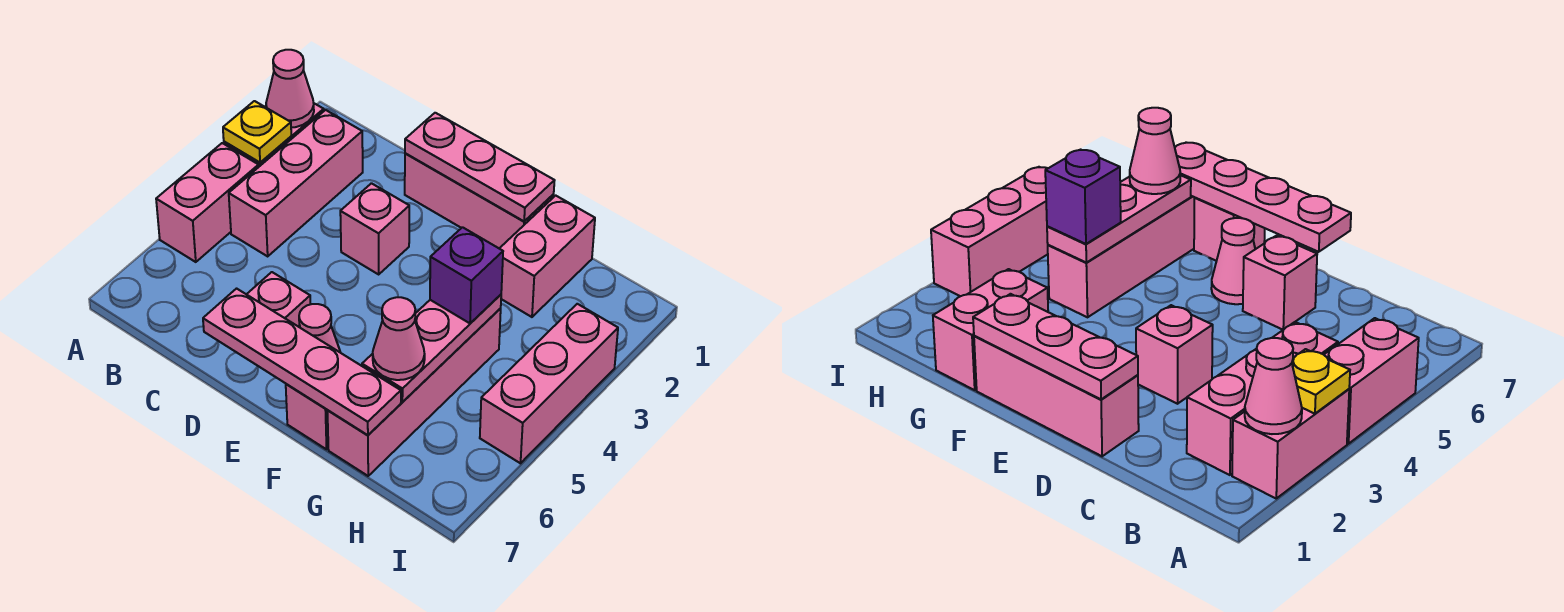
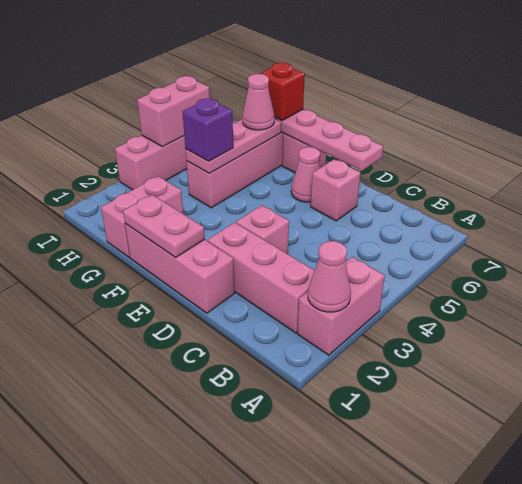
yellow 1x1 plate [223,101,291,162] -> none
pink 1x2 brick [156,143,259,262] -> pink 1x2 brick moved to [137,76,210,147]
pink 1x3 brick [229,110,363,256] -> pink 1x3 brick turned to [208,222,315,333]
pink 1x3 plate [405,113,555,221] -> pink 1x2 plate [123,195,205,257]
none -> red 1x1 brick [260,62,305,121]

